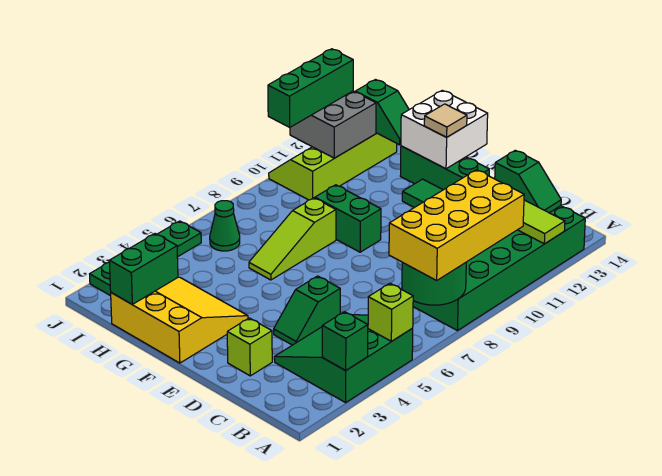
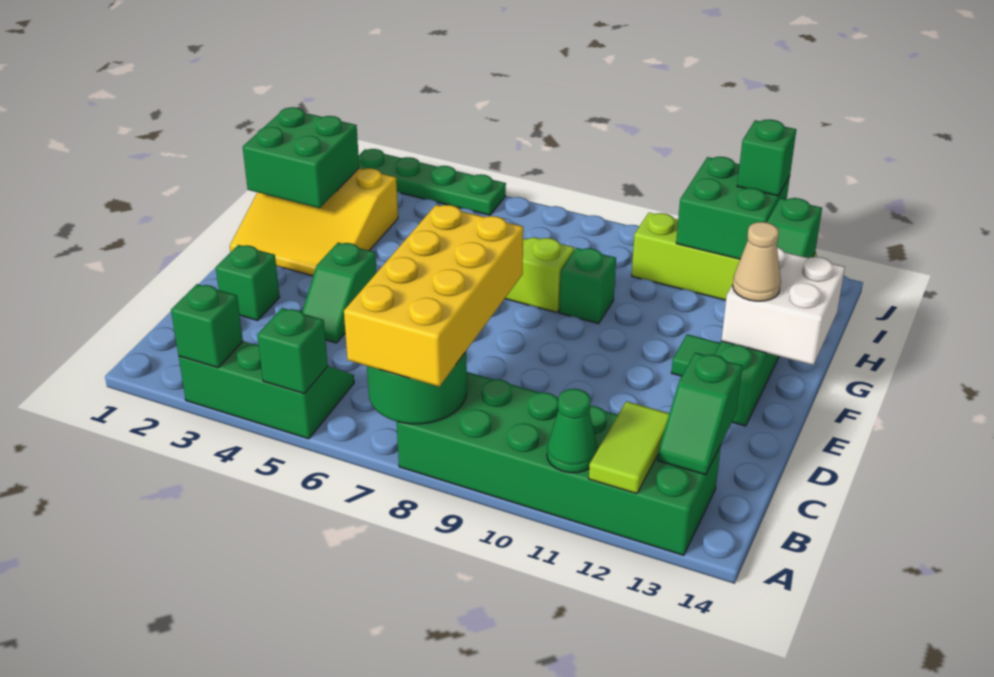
green 3x3 slope [274,315,413,403] -> green 2x3 slope [179,341,354,439]
lime 1x1 brick [368,283,413,341] -> green 1x1 brick [257,308,328,394]
yellow 2x4 brick [389,170,524,280] -> yellow 2x4 brick turned to [344,205,523,387]
lime 1x1 brick [227,318,272,376] -> green 1x1 brick [216,245,280,321]
green 1x2 slope [274,276,340,345] -> green 1x2 slope turned to [302,243,376,343]
yellow 3x3 slope [111,277,248,363] -> yellow 3x3 slope turned to [230,168,398,276]
green 1x2 brick [315,185,381,252] -> green 1x1 brick [559,248,616,324]
tan 1x1 tile [424,104,467,137] -> tan 1x1 cone [733,222,781,301]
green 1x2 brick [109,234,178,304] -> green 2x2 brick [243,107,359,208]
green 1x1 cone [210,201,240,251] -> green 1x1 cone moved to [547,389,598,473]
grey 2x2 brick [290,91,376,158] -> green 2x2 brick [676,157,790,259]
green 1x3 brick [268,49,353,127] -> green 1x1 brick [737,119,796,196]

